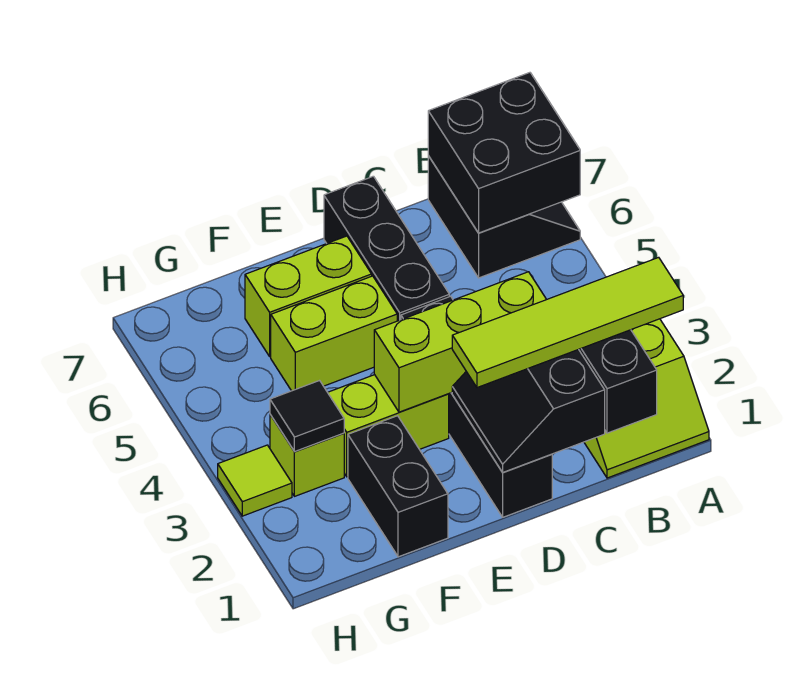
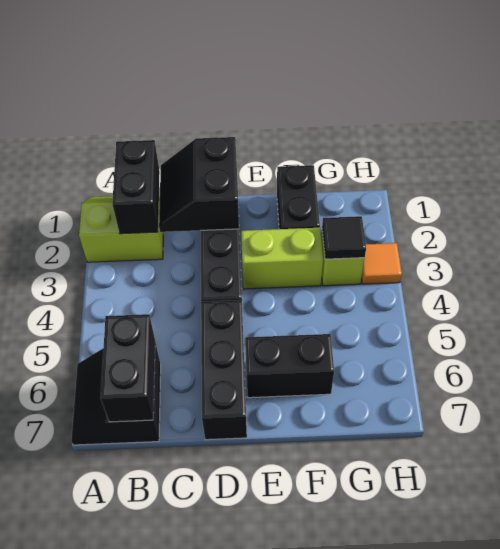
lime 1x4 tile [452,257,683,388] -> none
black 2x2 brick [428,73,580,233] -> black 1x2 brick [100,314,155,422]
black 2x2 slope [452,349,605,472] -> black 2x2 slope turned to [159,137,239,232]
lime 1x3 brick [374,272,547,412] -> none
lime 1x2 brick [271,276,397,391] -> none
lime 1x2 brick [245,236,372,357] -> black 1x2 brick [245,334,334,398]
lime 1x1 tile [218,445,292,516] -> orange 1x1 tile [361,243,402,284]

